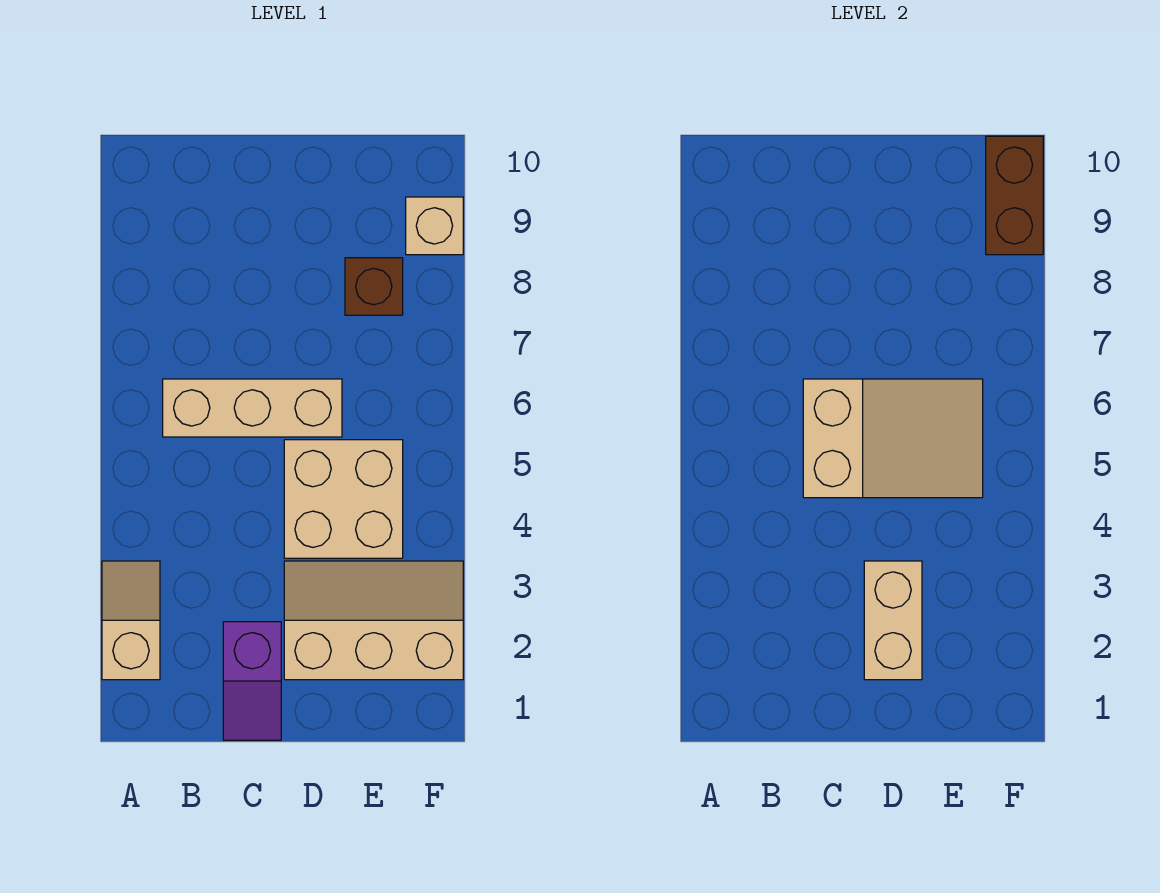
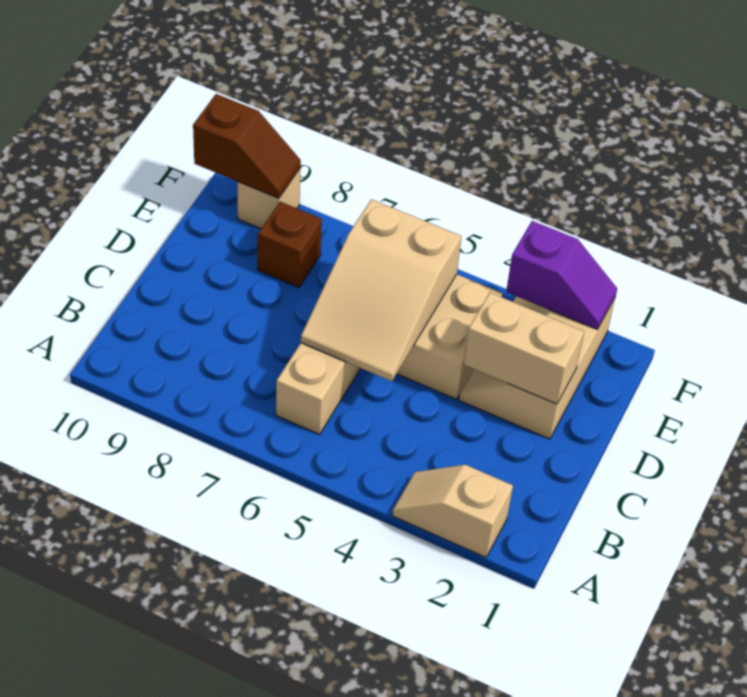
purple 1x2 slope [223,622,281,740] -> purple 1x2 slope moved to [506,221,617,329]
tan 2x3 slope [803,379,983,498] -> tan 2x3 slope turned to [301,199,462,381]
brown 1x2 brick [986,136,1043,255] -> brown 1x2 slope [193,94,301,198]

